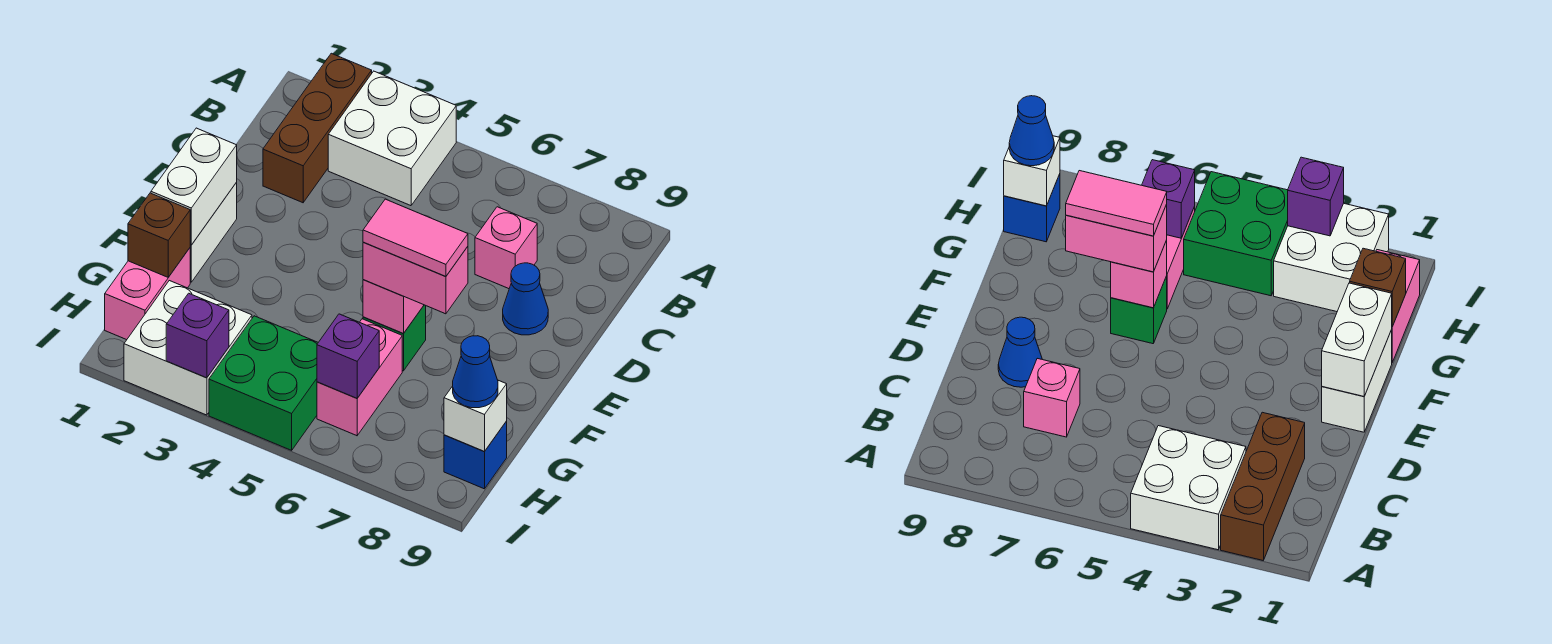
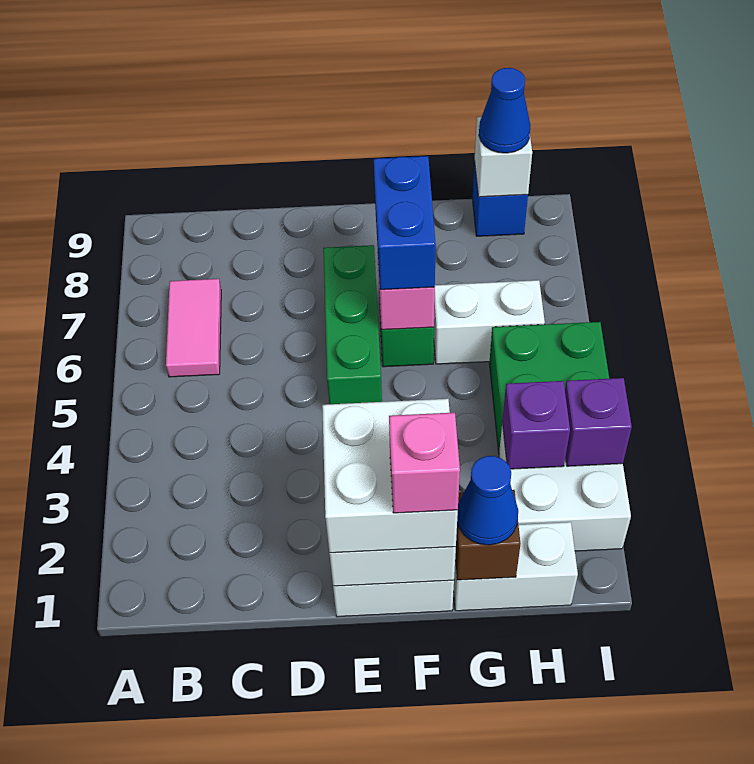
brown 1x3 brick [263,53,372,203] -> none
white 2x2 brick [328,71,456,206] -> white 2x2 brick moved to [322,399,458,553]
pink 1x1 brick [475,207,537,289] -> pink 1x1 brick moved to [389,412,460,513]
blue 1x1 cone [503,263,548,335] -> blue 1x1 cone moved to [457,456,518,545]
none -> green 1x3 brick [323,245,382,404]
pink 1x2 brick [363,242,468,314] -> blue 1x2 brick [374,156,436,290]
pink 1x2 tile [363,199,468,277] -> pink 1x2 tile moved to [166,279,221,377]
pink 1x2 brick [105,248,190,340] -> white 1x2 brick [454,522,578,611]
pink 1x2 brick [317,319,402,436] -> white 1x2 brick [434,280,545,364]
purple 1x1 brick [317,314,379,398] -> purple 1x1 brick moved to [502,381,570,469]

